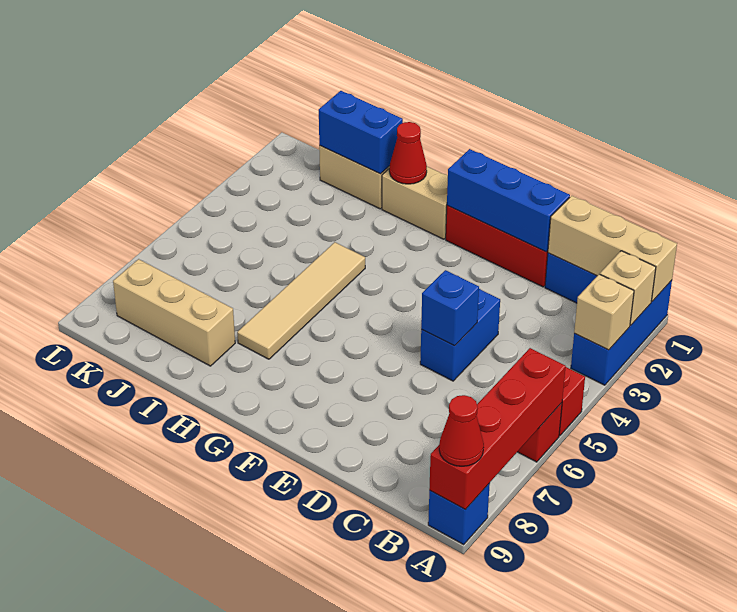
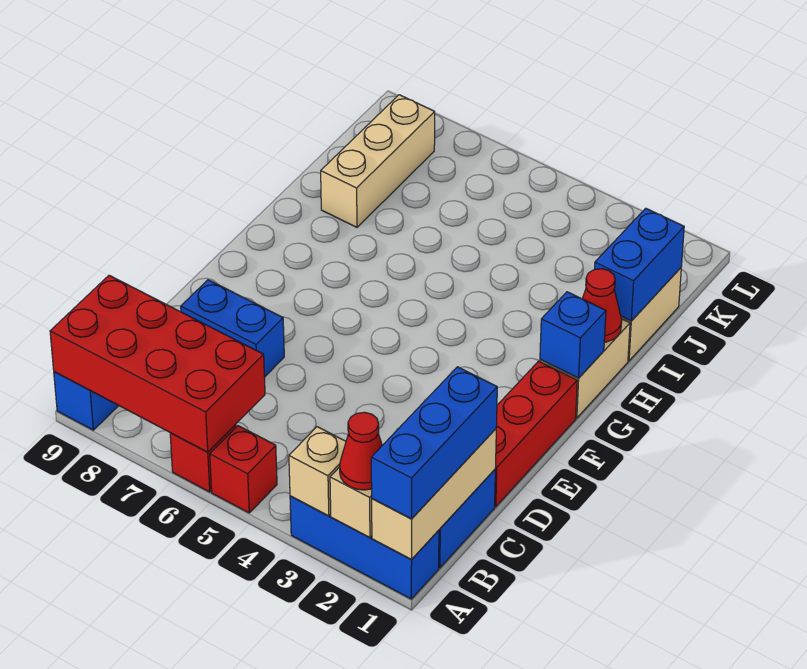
red 1x4 brick [429,348,566,509] -> red 2x4 brick [50,275,265,452]
red 1x1 cone [439,395,484,466] -> red 1x1 cone moved to [340,412,382,490]
blue 1x3 brick [447,149,570,252] -> blue 1x3 brick moved to [371,367,497,519]
blue 1x2 brick [420,289,500,381] -> blue 1x2 brick moved to [181,280,284,377]
blue 1x1 brick [421,270,479,346] -> blue 1x1 brick moved to [540,292,606,378]
tan 1x4 tile [237,242,365,359] -> none

